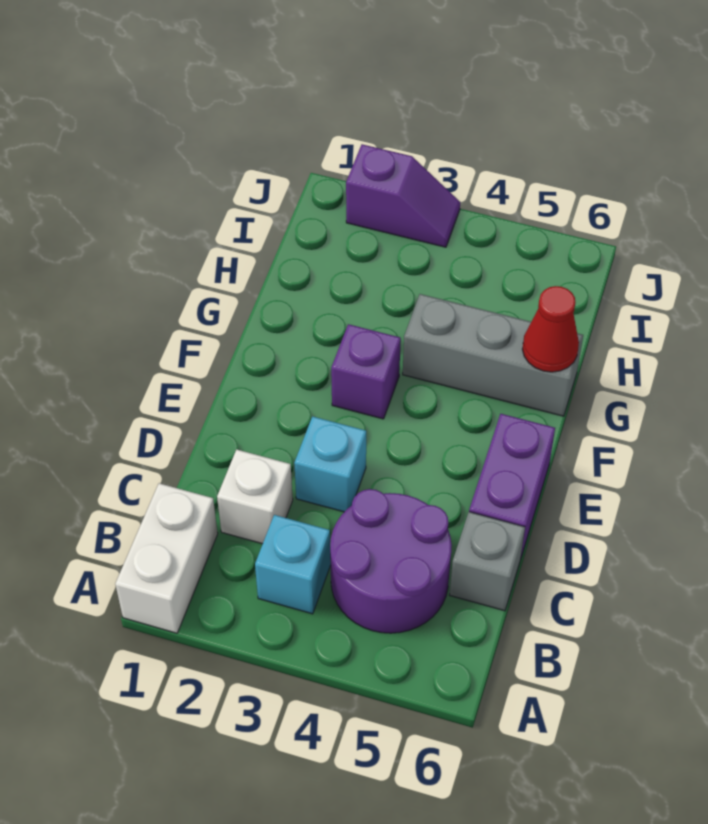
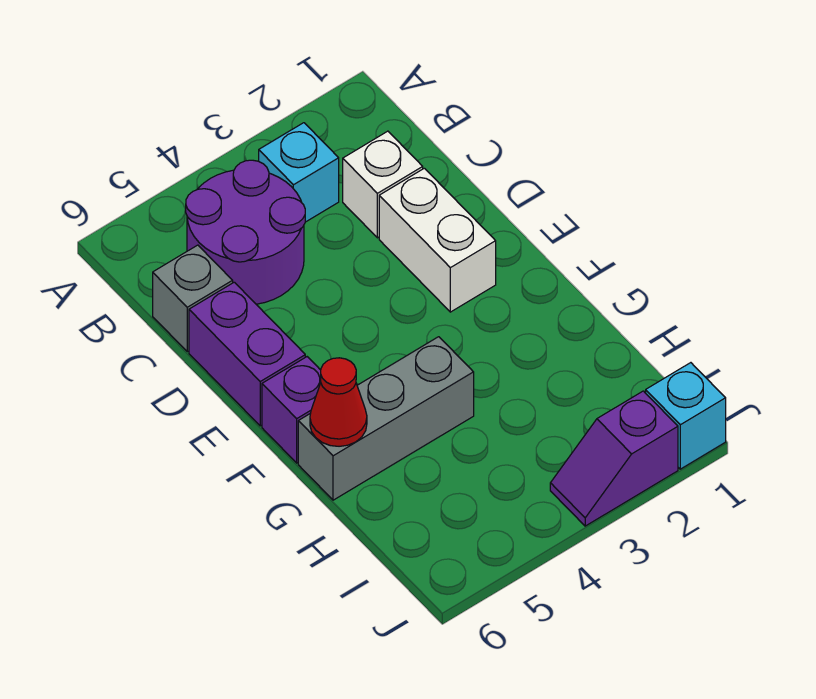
white 1x2 brick [115,483,218,633] -> white 1x2 brick moved to [379,168,496,312]
cyan 1x1 brick [294,416,366,512] -> cyan 1x1 brick moved to [646,363,726,469]
purple 1x1 brick [331,324,401,419] -> purple 1x1 brick moved to [262,357,321,463]

